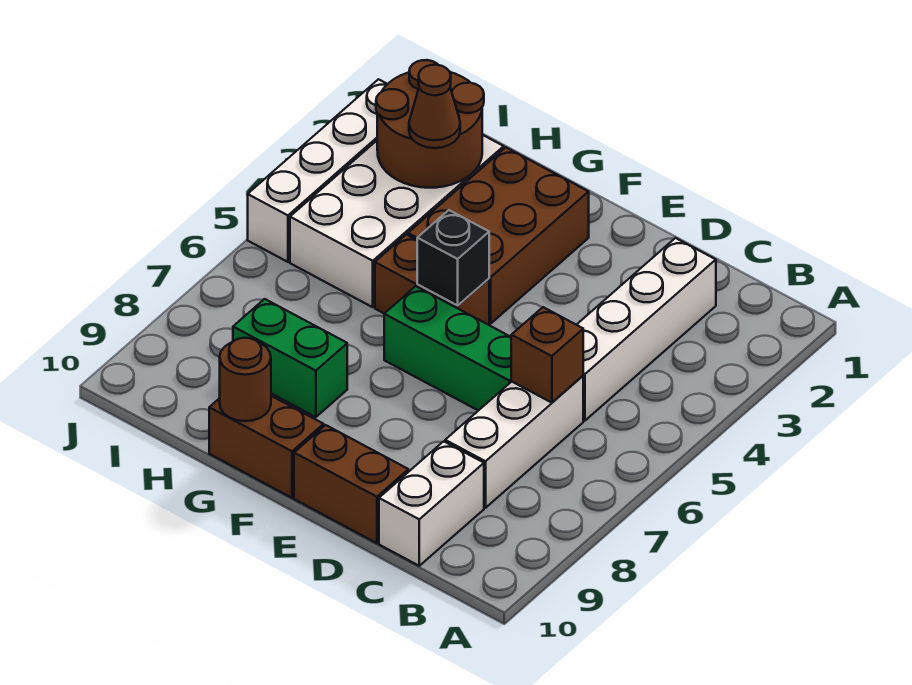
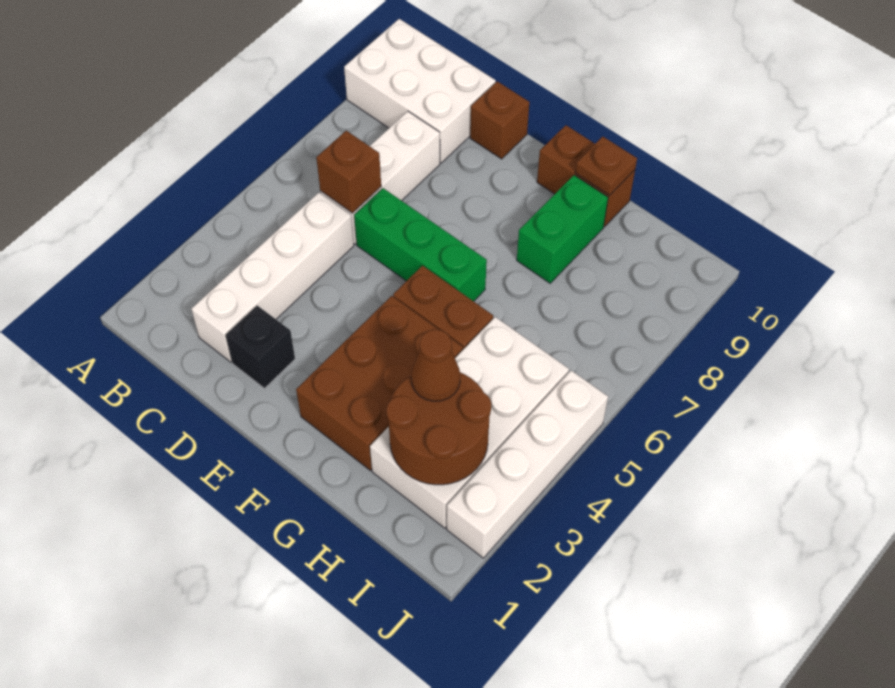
white 1x2 brick [379,441,484,566] -> white 2x3 brick [344,19,496,163]
brown 1x2 brick [294,425,408,543] -> brown 1x1 brick [470,81,529,159]
black 1x1 brick [417,210,489,305] -> black 1x1 brick moved to [226,305,295,388]
green 1x2 brick [233,299,347,417] -> green 1x2 brick turned to [517,175,608,283]
brown 1x1 round brick [220,338,271,421] -> brown 1x1 plate [575,136,637,195]

